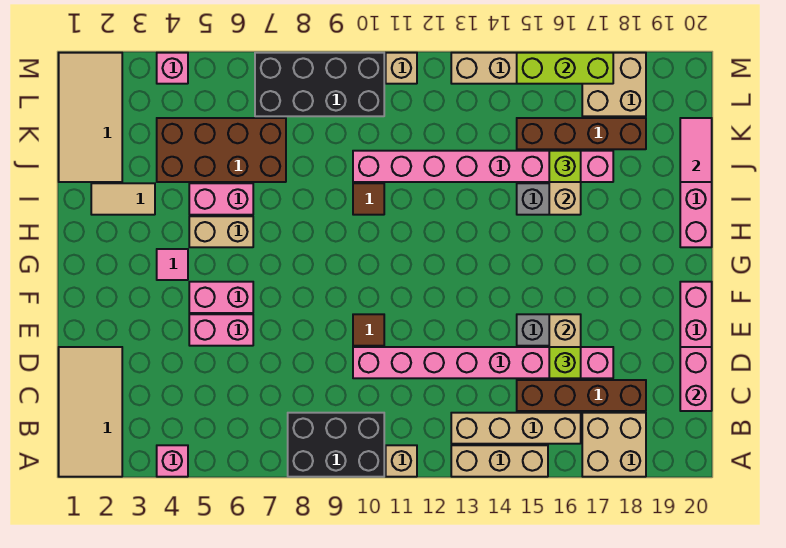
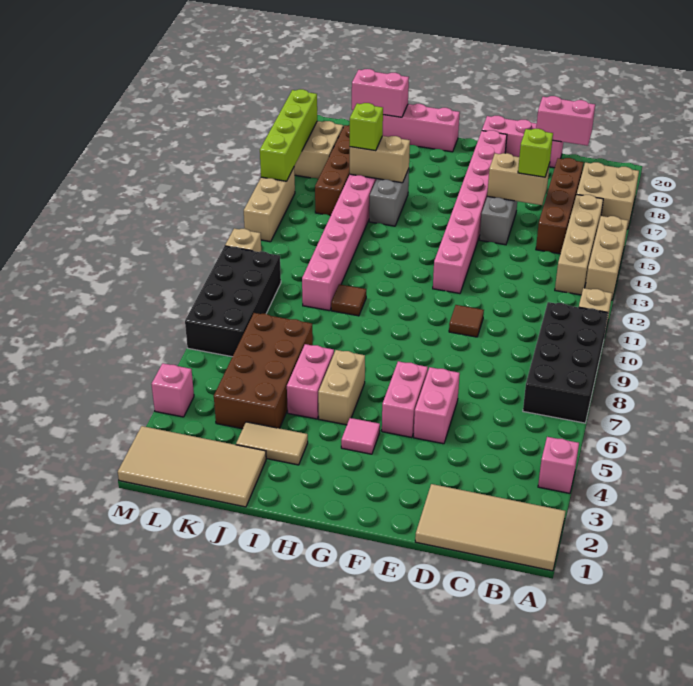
black 2x3 brick [288,413,384,477] -> black 2x4 brick [523,302,608,423]
pink 1x8 brick [353,347,613,378] -> pink 1x8 brick moved to [433,130,507,294]
tan 1x2 tile [91,183,155,215] -> tan 1x2 tile turned to [236,422,308,465]
pink 1x2 tile [680,118,712,182] -> pink 1x2 brick [352,69,409,117]
lime 1x3 brick [517,53,613,84] -> lime 1x4 brick [260,89,317,181]

